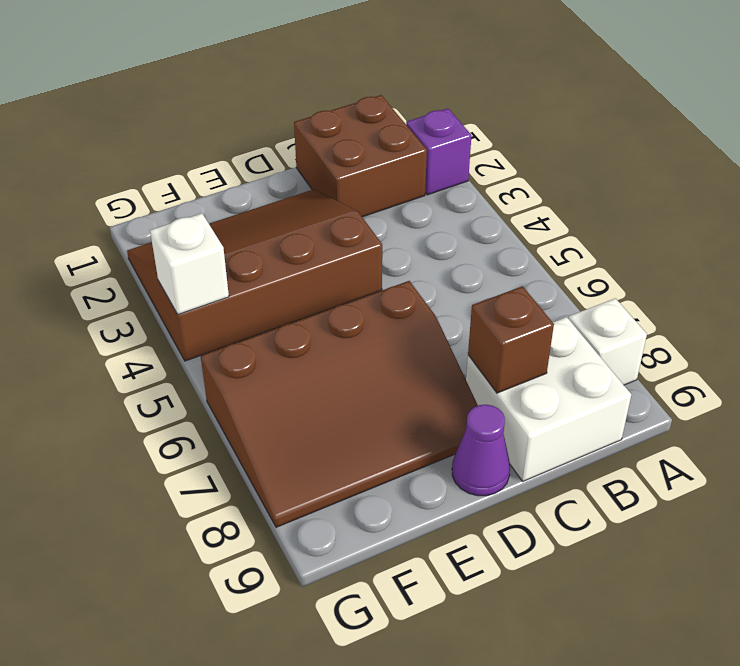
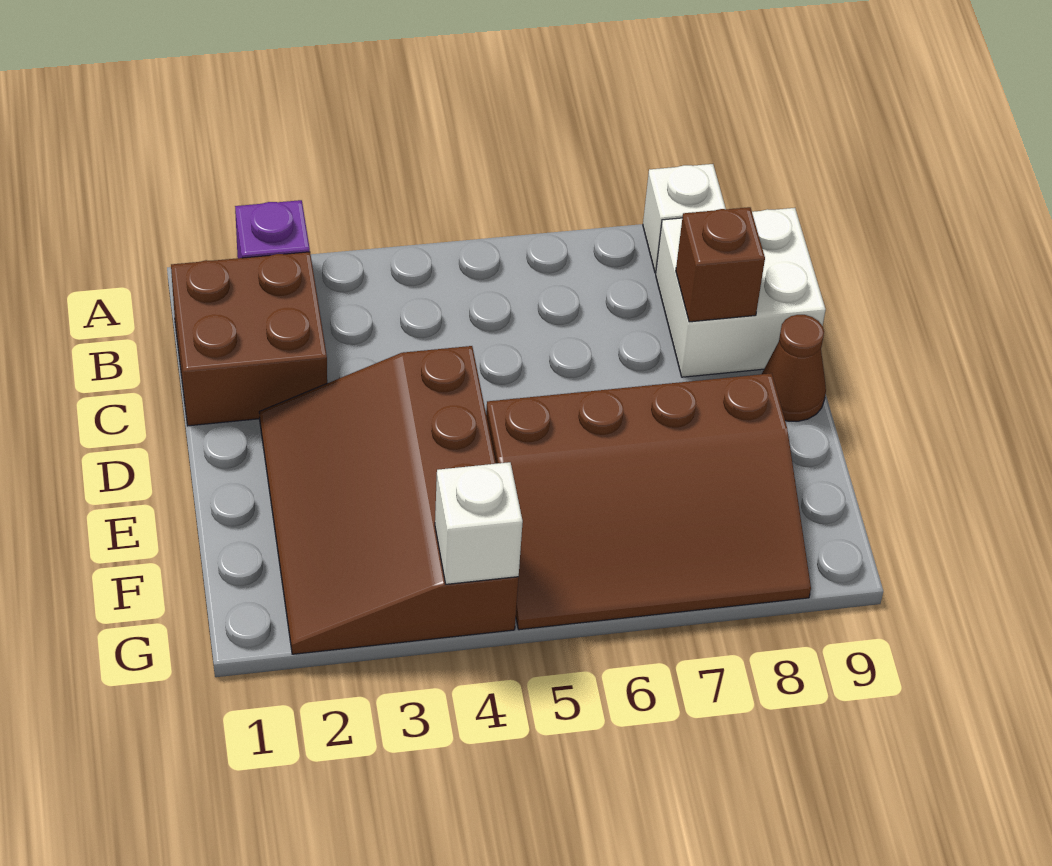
brown 3x4 slope [201,281,478,527] -> brown 3x4 slope turned to [486,373,811,630]
purple 1x1 cone [452,405,510,496] -> brown 1x1 cone [762,315,826,421]

